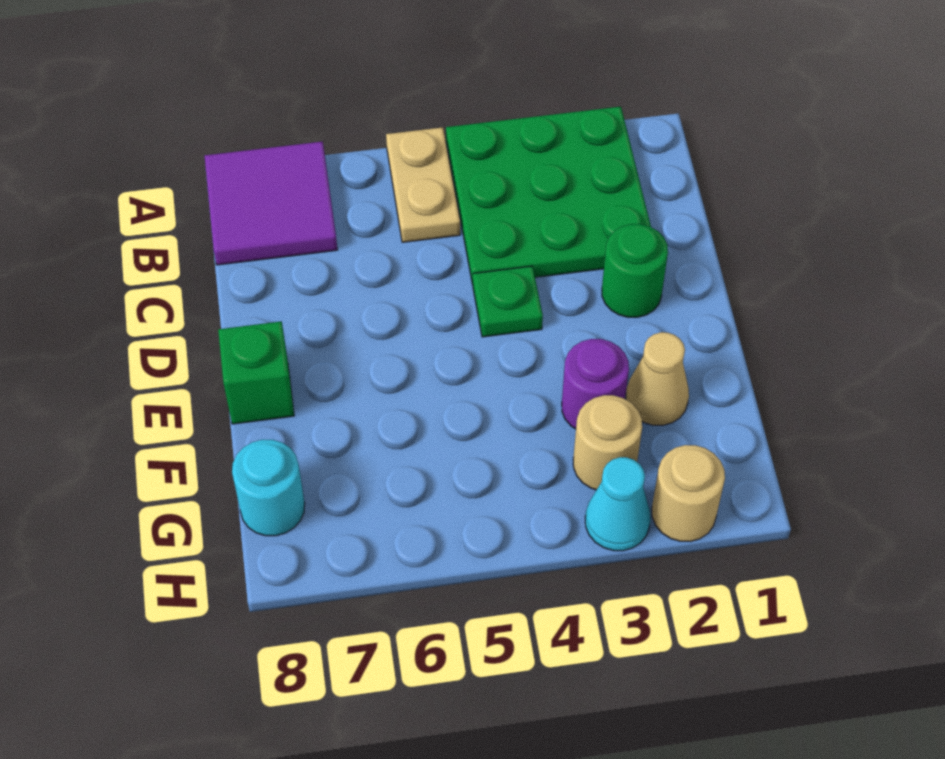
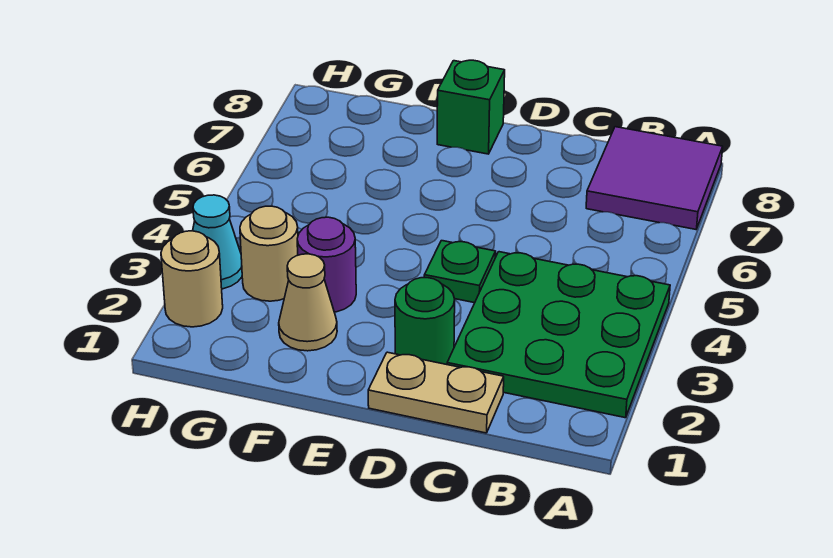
tan 1x2 plate [386,127,460,242] -> tan 1x2 plate moved to [368,352,504,433]
cyan 1x1 round brick [232,440,305,536] -> none

